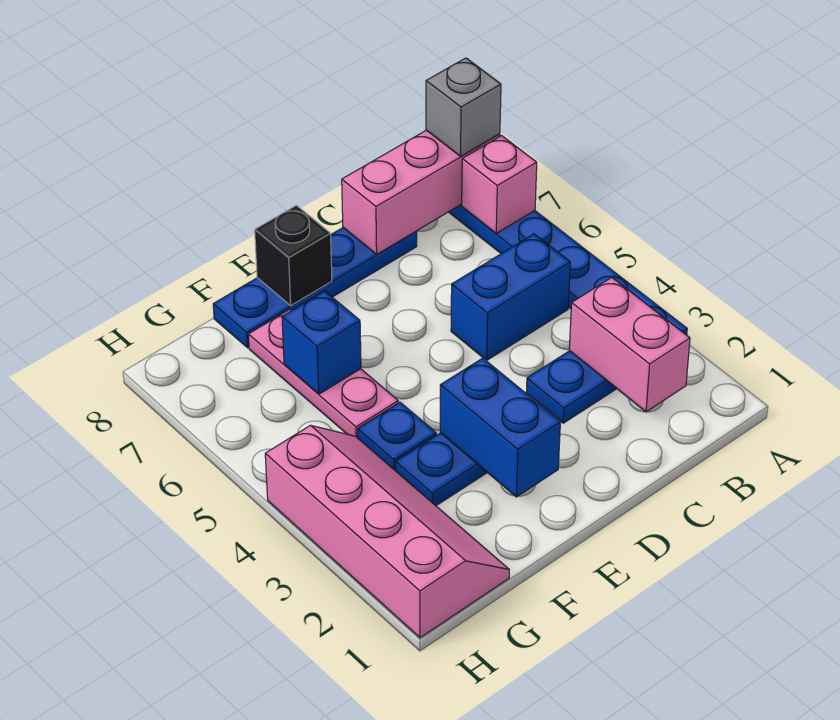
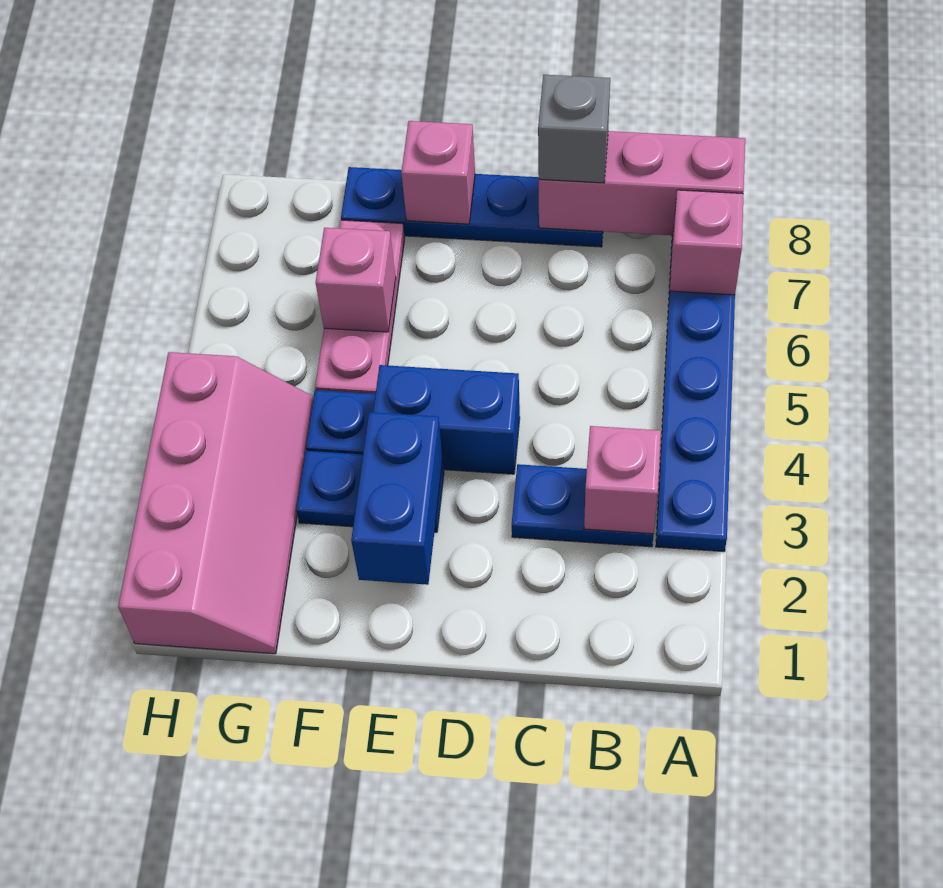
grey 1x1 brick [426,58,501,156] -> grey 1x1 brick moved to [538,75,610,183]
pink 1x2 brick [569,278,690,412] -> pink 1x1 brick [584,426,661,534]
blue 1x2 brick [451,234,570,360] -> blue 1x2 brick moved to [373,365,520,474]
black 1x1 brick [255,205,332,305] -> pink 1x1 brick [401,121,475,224]
blue 1x1 brick [282,291,361,394] -> pink 1x1 brick [316,228,396,332]

